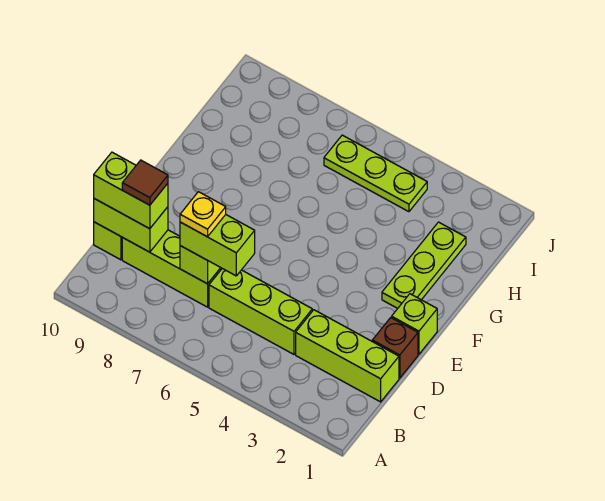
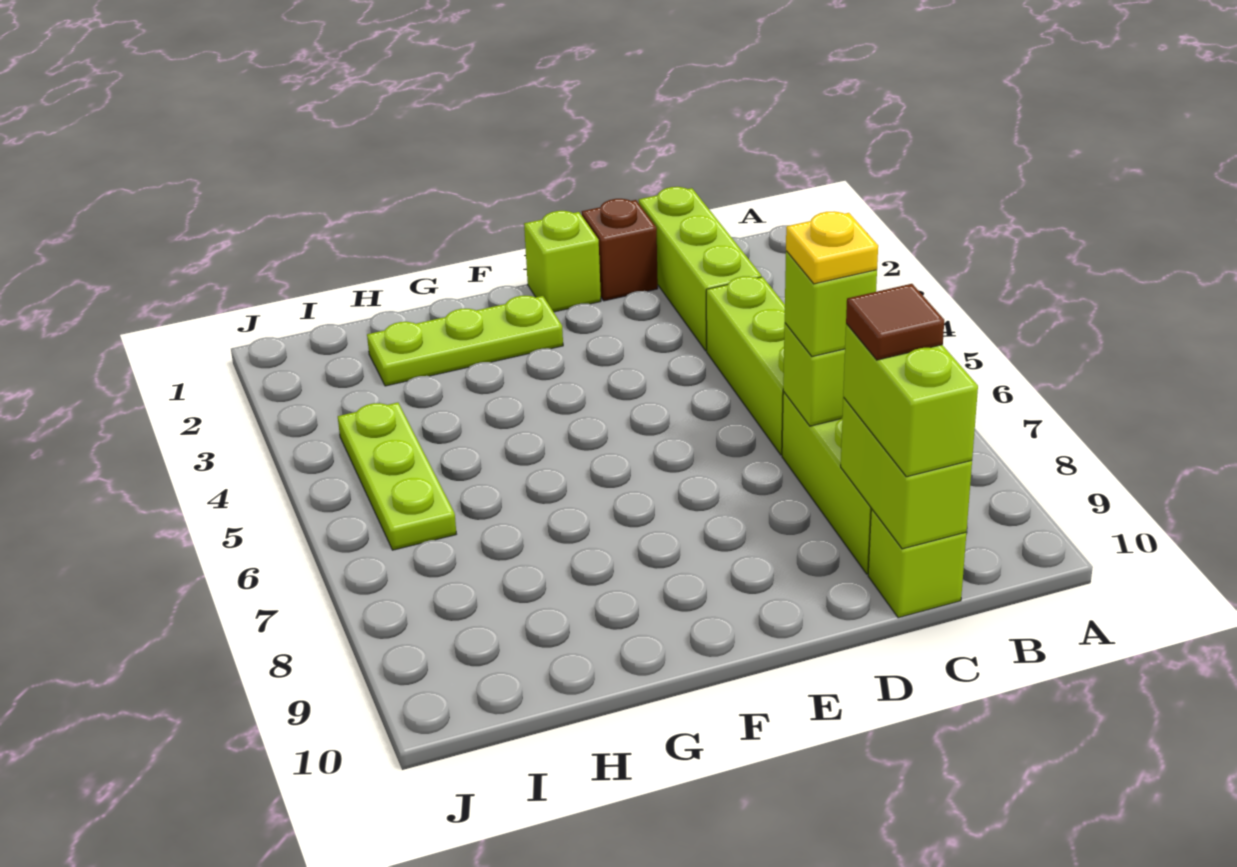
lime 1x2 brick [180,215,255,276] -> lime 1x1 brick [785,251,877,357]

